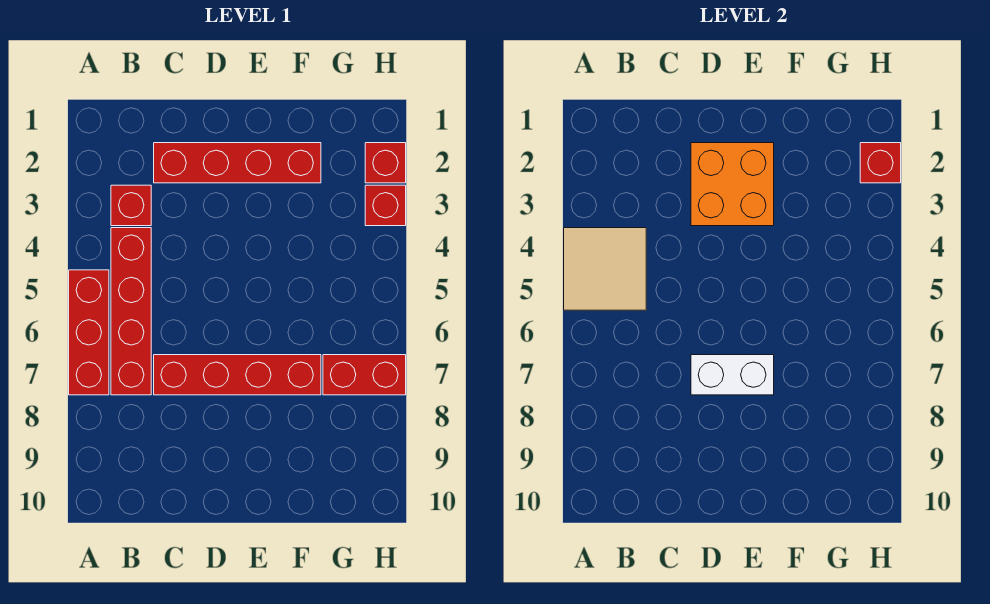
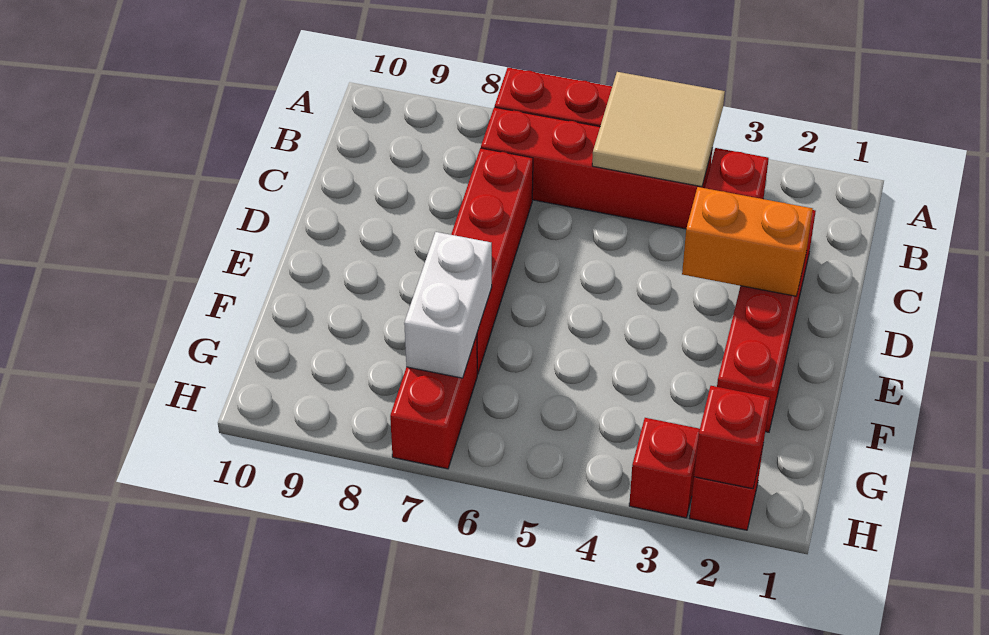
orange 2x2 brick [691,143,774,226] -> orange 1x2 brick [682,187,813,296]
white 1x2 brick [691,355,774,395] -> white 1x2 brick moved to [404,232,492,378]

